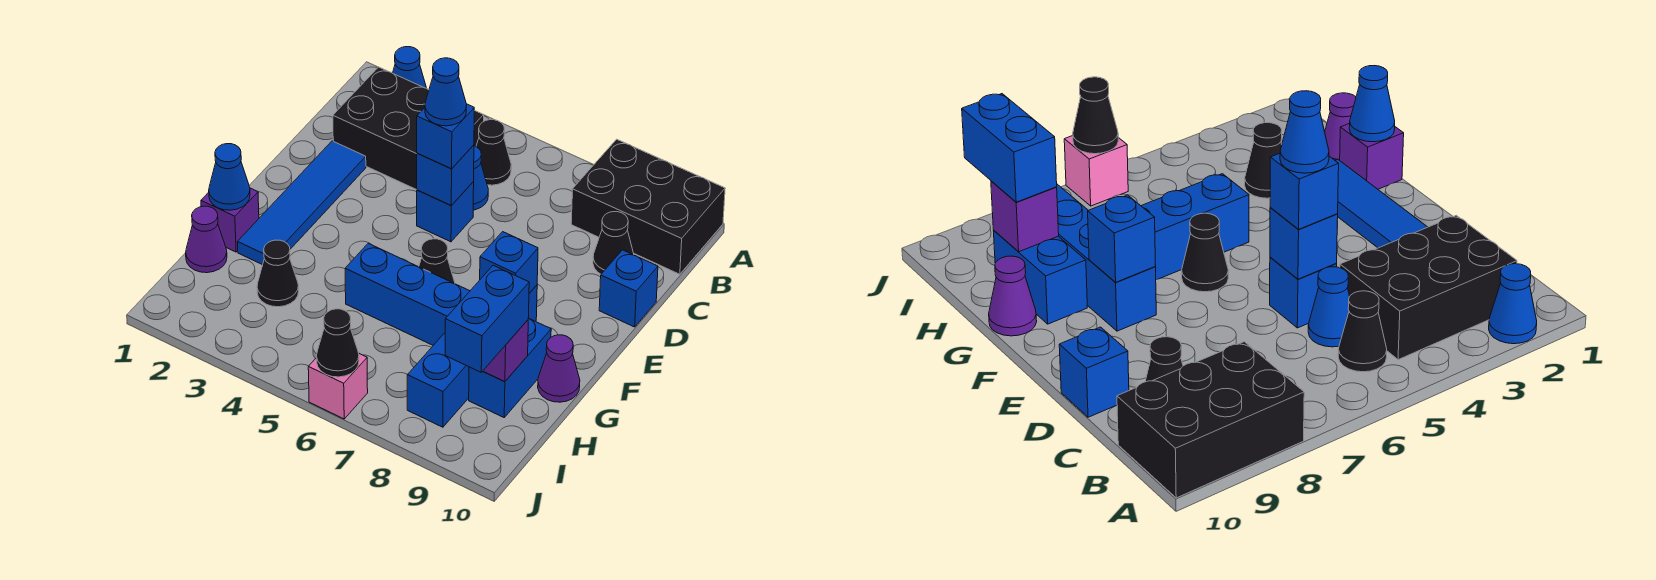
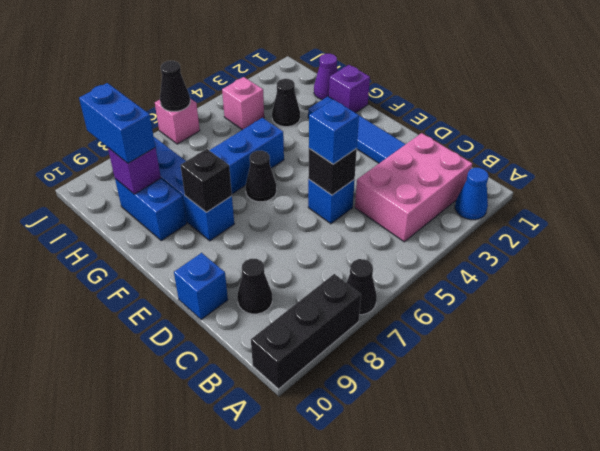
black 2x3 brick [571,139,725,274] -> black 1x3 brick [251,274,361,389]
black 2x3 brick [333,67,484,189] -> pink 2x3 brick [355,133,472,242]
black 1x1 cone [476,120,511,185] -> black 1x1 cone moved to [346,259,377,315]
blue 1x1 cone [473,146,488,210] -> none
blue 1x1 brick [417,145,474,206] -> black 1x1 brick [308,149,357,195]
blue 1x1 cone [425,58,466,126] -> none
blue 1x1 brick [480,232,538,293] -> black 1x1 brick [180,149,232,212]
blue 1x1 cone [209,144,250,210] -> none
purple 1x1 cone [538,335,580,402] -> none
none -> pink 1x1 brick [222,77,264,130]

